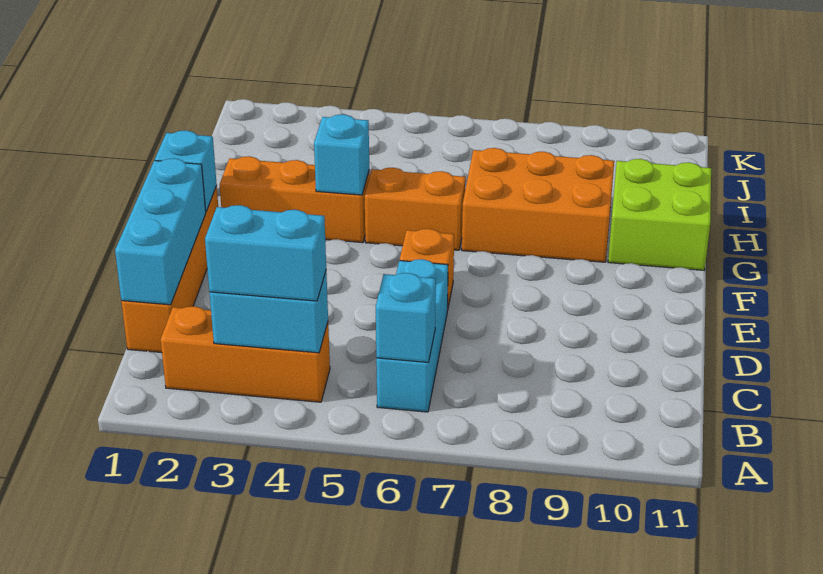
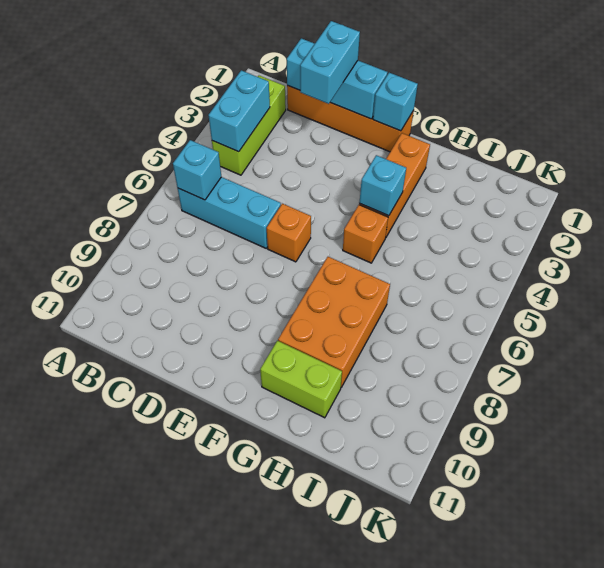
orange 1x3 brick [160,306,330,402] -> lime 1x3 brick [212,76,286,175]
cyan 1x2 brick [205,205,326,301] -> cyan 1x2 brick moved to [300,21,360,104]
orange 1x2 brick [365,168,466,250] -> orange 1x1 brick [343,205,388,263]
lime 2x2 brick [608,159,711,270] -> lime 1x2 brick [260,341,342,418]

